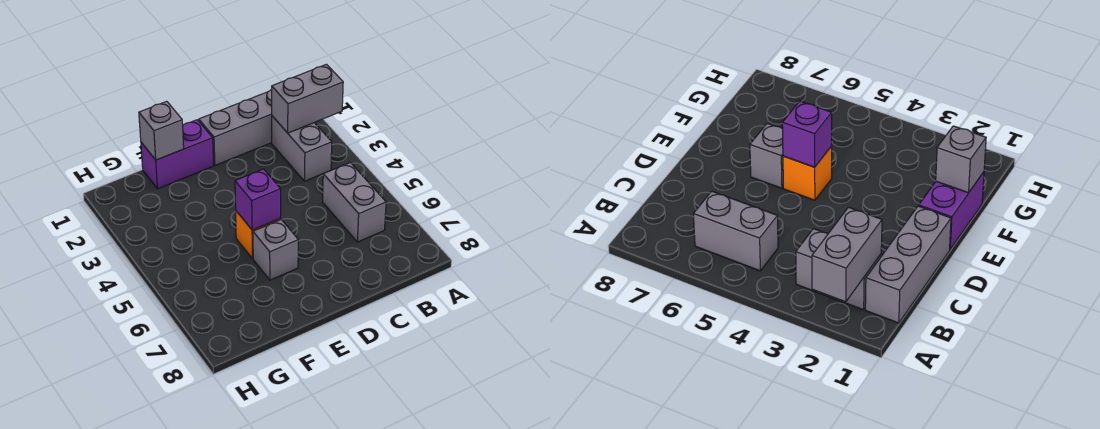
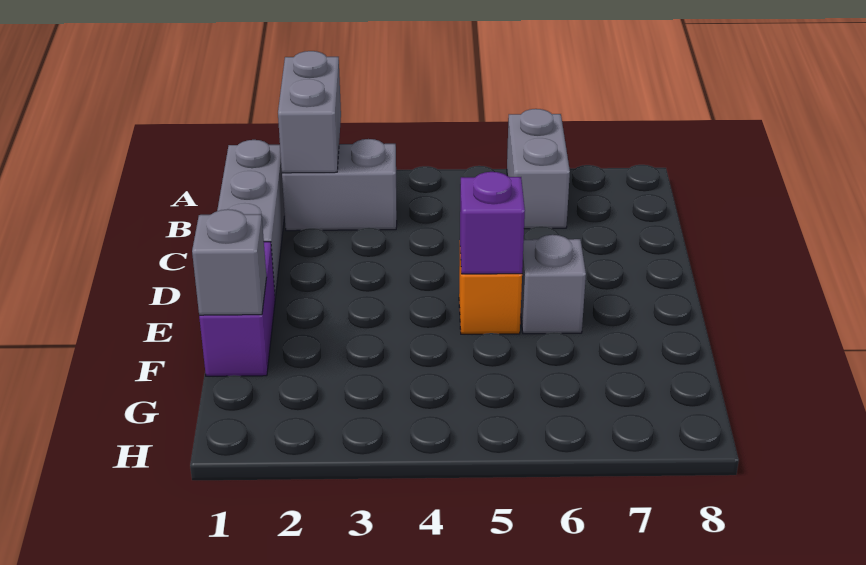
grey 1x2 brick [323,163,386,242] -> grey 1x2 brick turned to [507,109,570,229]

